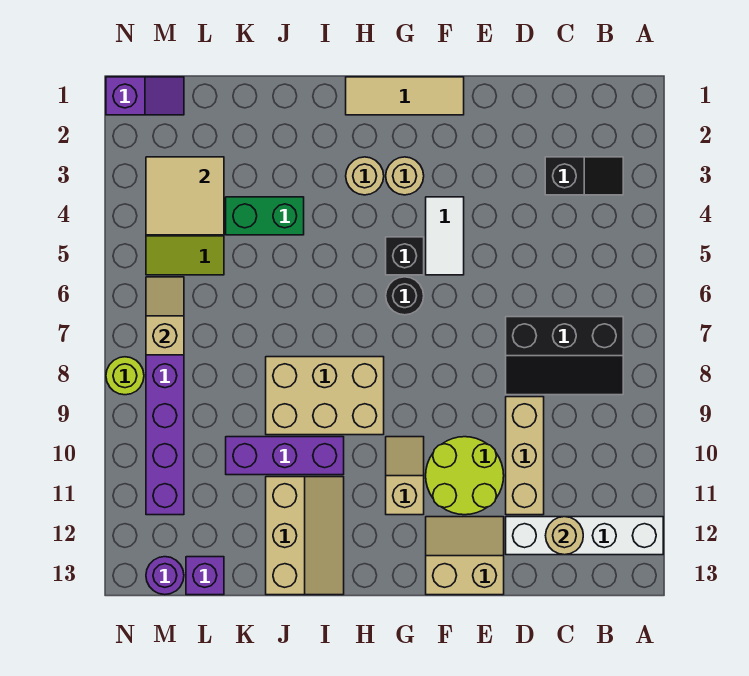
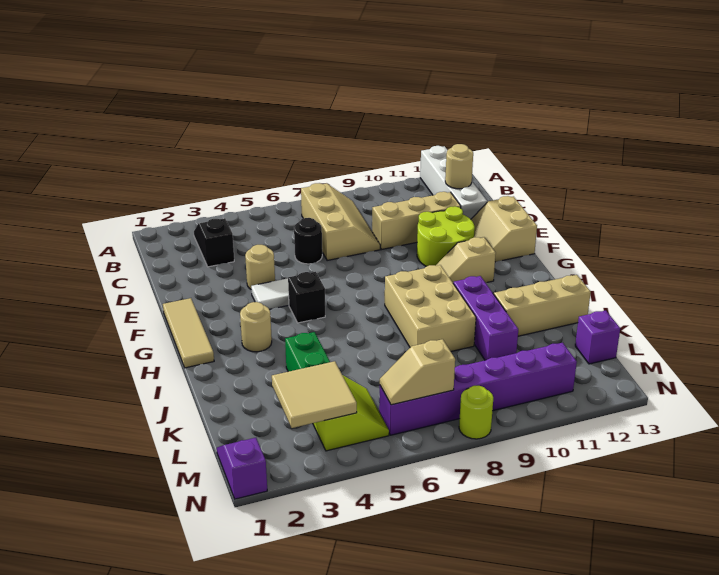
black 2x3 slope [506,317,623,395] -> tan 2x3 slope [301,183,380,260]
tan 1x1 round brick [386,157,424,195] -> tan 1x1 round brick moved to [245,245,275,289]
black 1x1 round brick [386,277,424,315] -> black 1x1 round brick moved to [294,218,322,264]
purple 1x1 round brick [146,557,184,595] -> none

